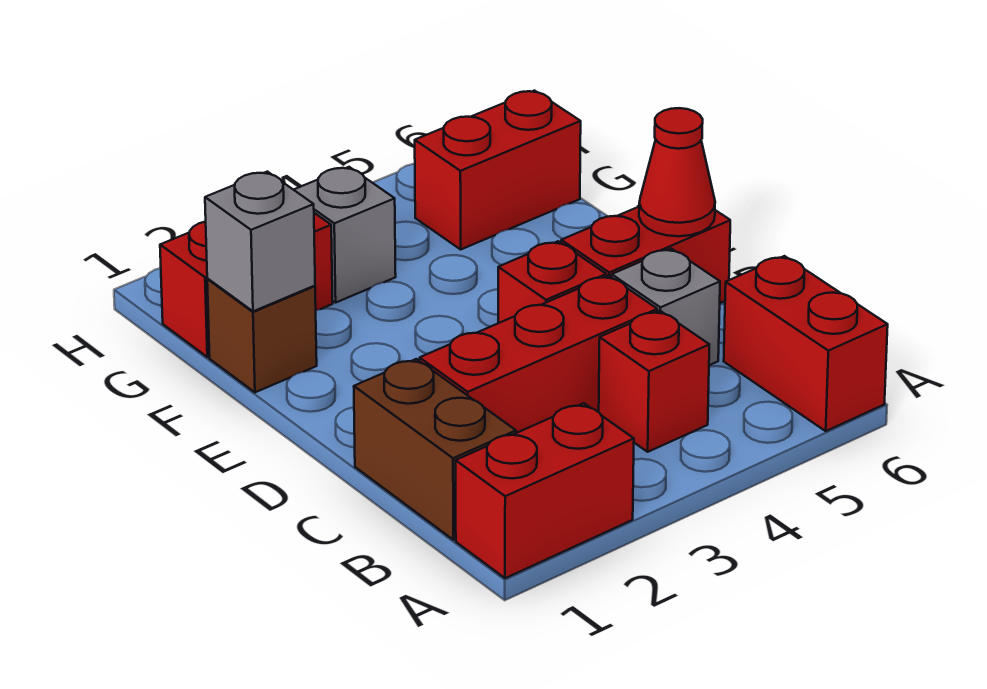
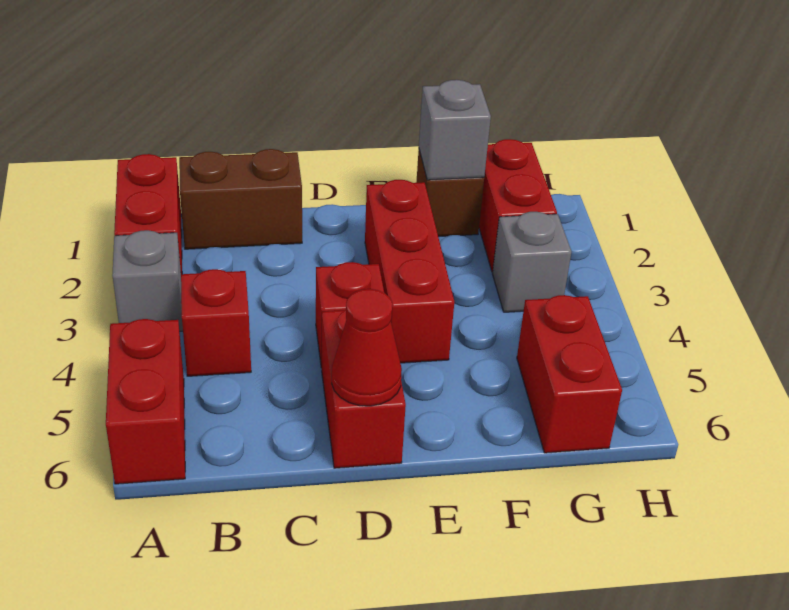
red 1x2 brick [724,256,888,431] -> red 1x2 brick turned to [106,319,185,484]
red 1x3 brick [420,276,657,433] -> red 1x3 brick moved to [365,180,454,363]
grey 1x1 brick [612,249,720,365] -> grey 1x1 brick moved to [112,230,183,331]

